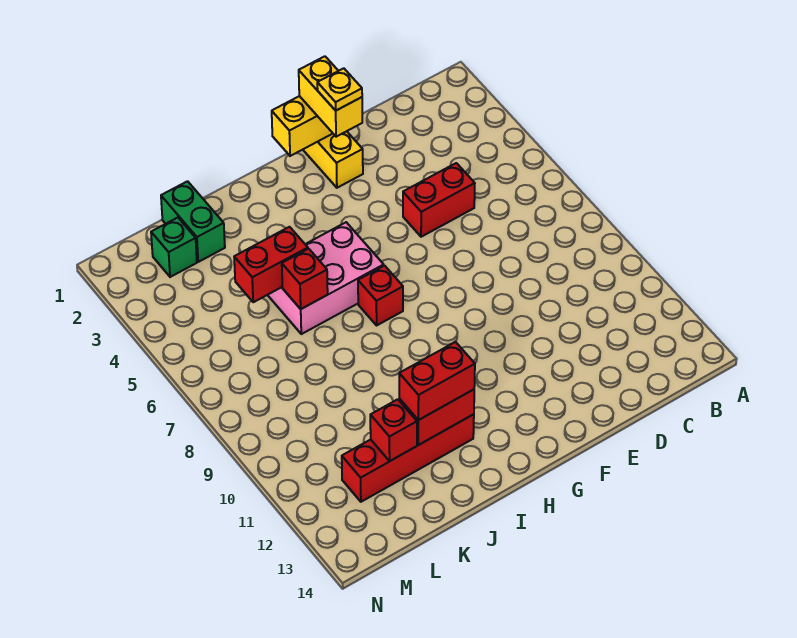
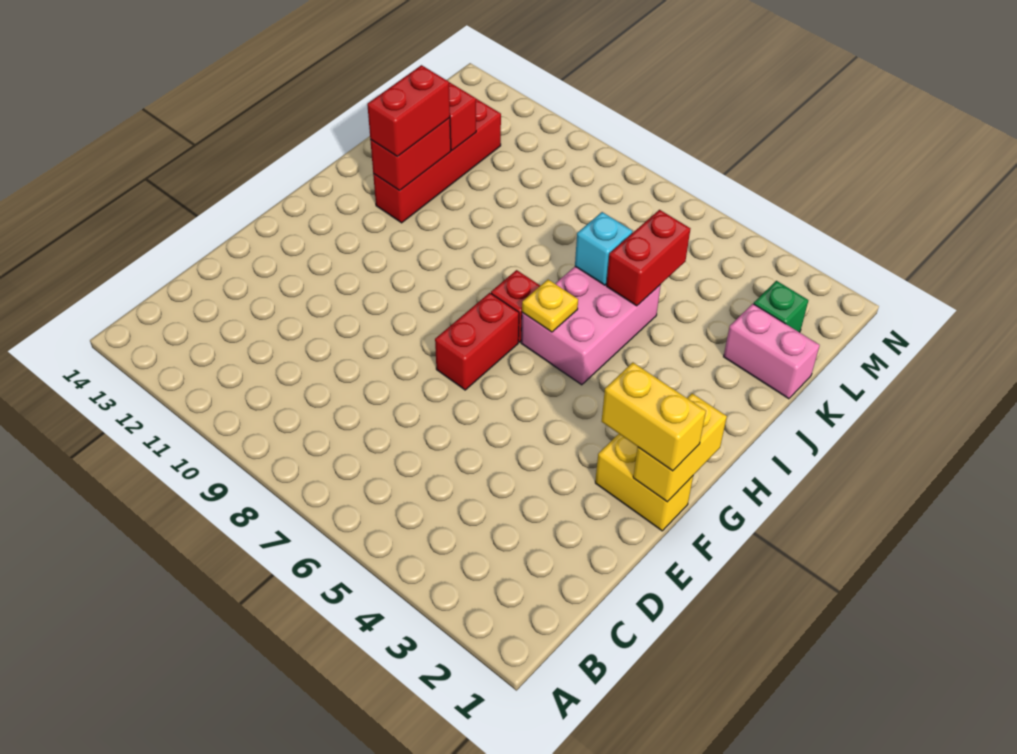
red 1x2 brick [403,163,475,237] -> red 1x2 brick moved to [435,293,519,390]
yellow 1x1 plate [317,68,362,111] -> yellow 1x1 plate moved to [522,280,578,332]
red 1x1 brick [282,249,328,309] -> cyan 1x1 brick [575,212,632,285]
green 1x2 brick [161,181,225,262] -> pink 1x2 brick [724,304,820,399]

